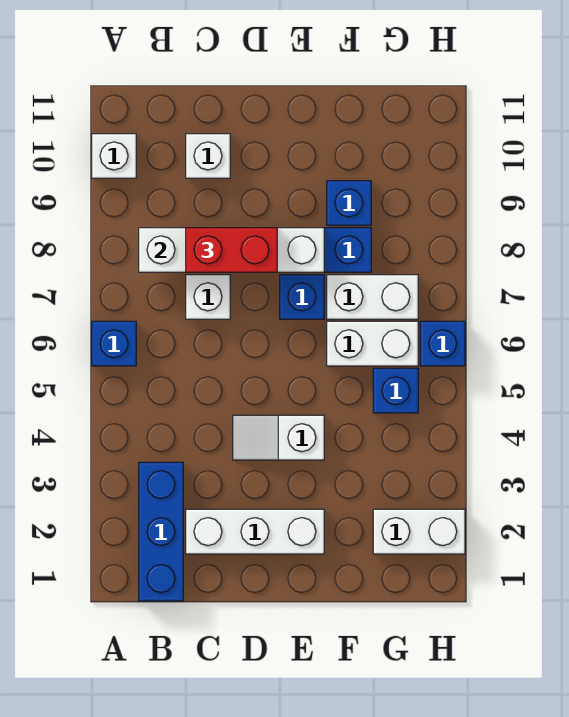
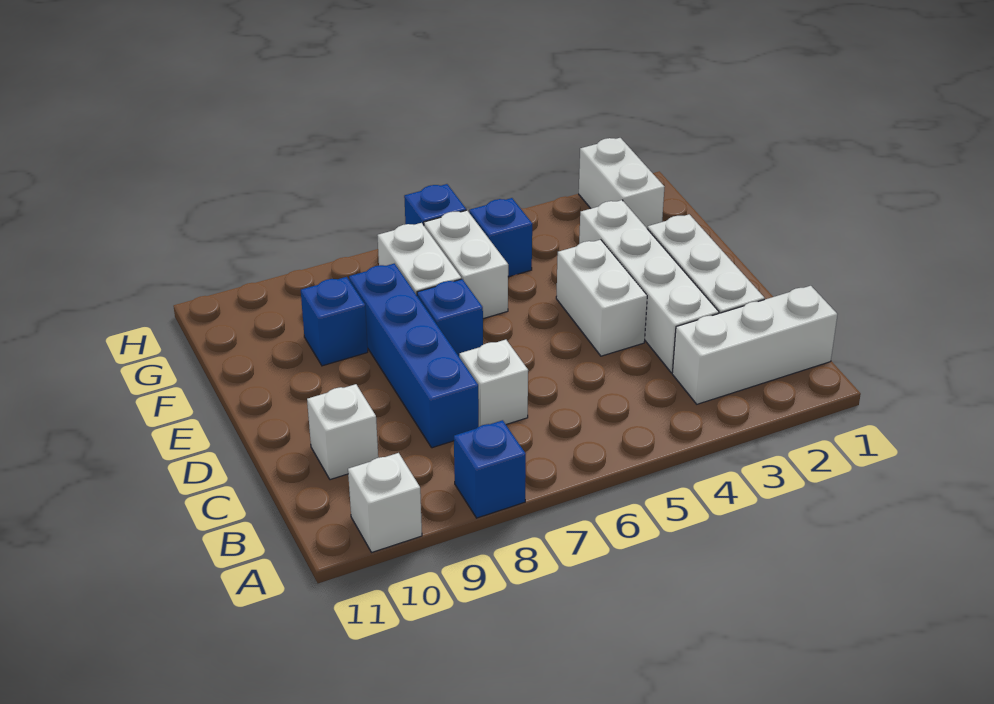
blue 1x1 brick [92,321,136,366] -> blue 1x1 brick moved to [454,420,526,518]
blue 1x3 brick [139,462,183,601] -> white 1x3 brick [672,286,837,404]
white 1x4 brick [139,228,324,272] -> white 1x4 brick moved to [579,200,719,373]
red 1x2 brick [186,228,277,272] -> none
white 1x2 slope [233,415,324,460] -> white 1x2 brick [556,240,647,356]

